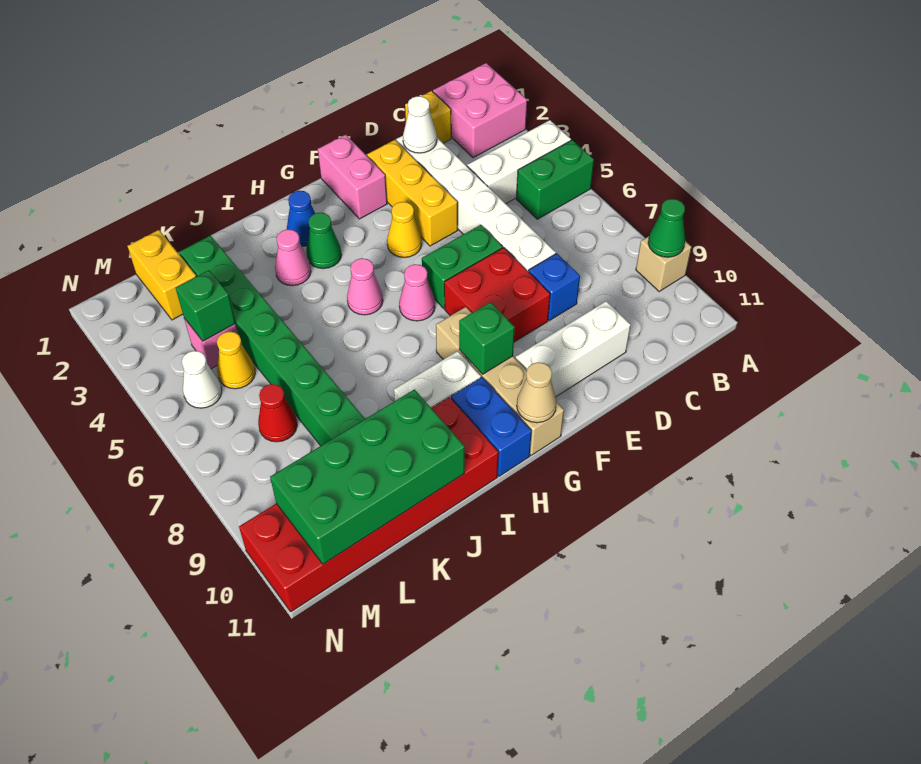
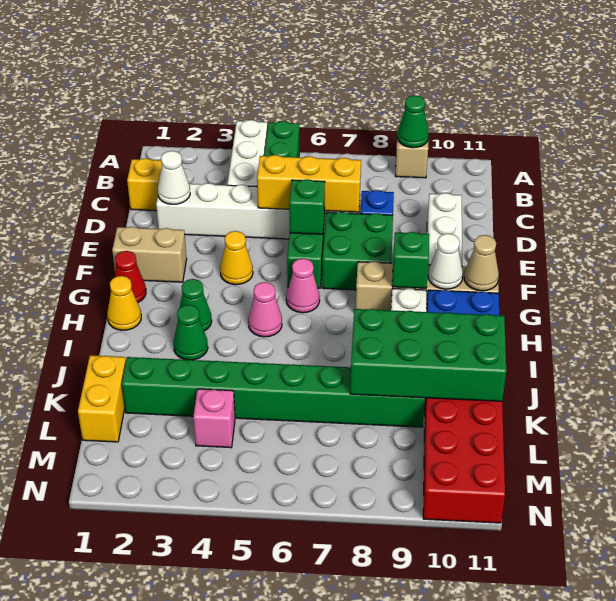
pink 2x2 brick [433,63,527,158] -> none
yellow 1x3 brick [367,140,458,246] -> yellow 1x3 brick moved to [257,155,361,213]
red 2x2 brick [444,248,550,342] -> green 2x2 brick [322,212,393,290]
pink 1x2 brick [318,135,387,219] -> tan 1x2 brick [112,227,187,282]
blue 1x1 cone [287,191,315,246] -> none
pink 1x1 cone [275,229,311,286] -> green 1x1 cone [173,305,208,360]
green 2x4 brick [270,390,465,564] -> green 2x4 brick turned to [350,309,506,401]
yellow 1x2 brick [128,230,196,320] -> yellow 1x2 brick turned to [78,355,126,442]
green 1x1 brick [176,270,235,341] -> green 1x1 brick moved to [289,179,325,234]
yellow 1x1 cone [217,331,255,389] -> yellow 1x1 cone moved to [107,276,141,330]
red 1x1 cone [258,384,297,442] -> red 1x1 cone moved to [114,251,146,303]
white 1x1 cone [182,351,222,408] -> white 1x1 cone moved to [428,234,463,289]

